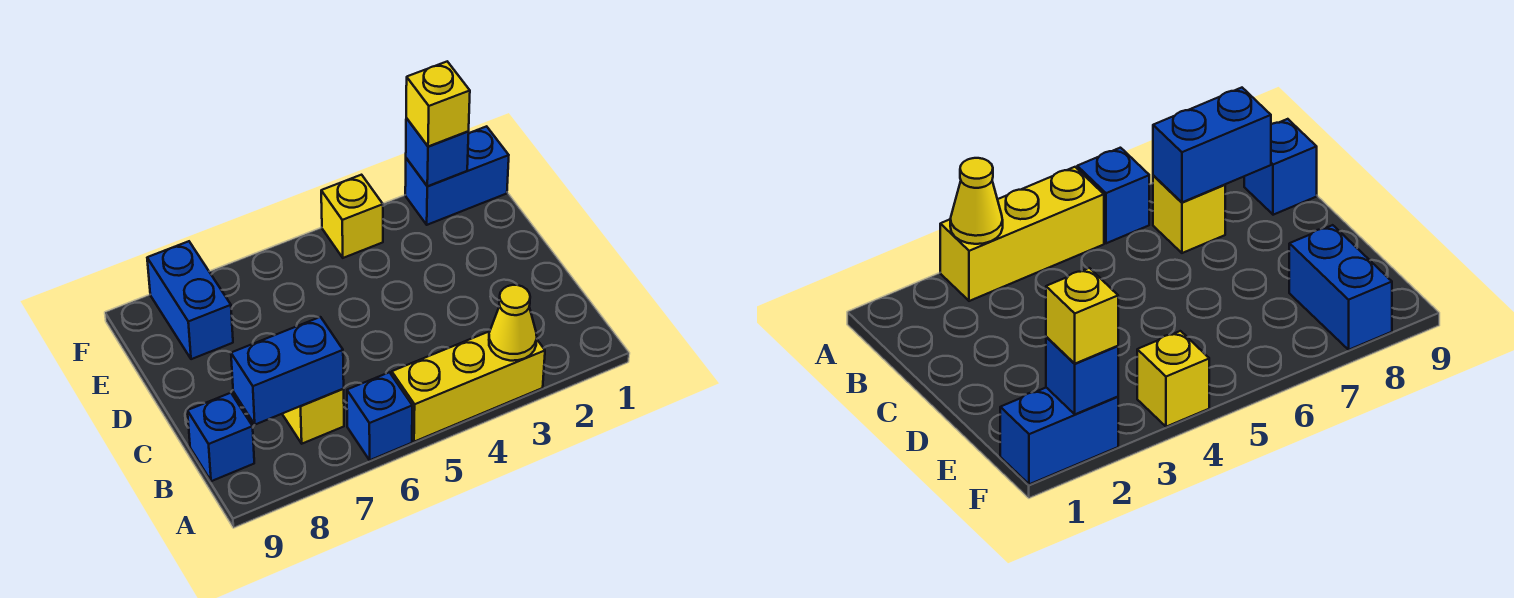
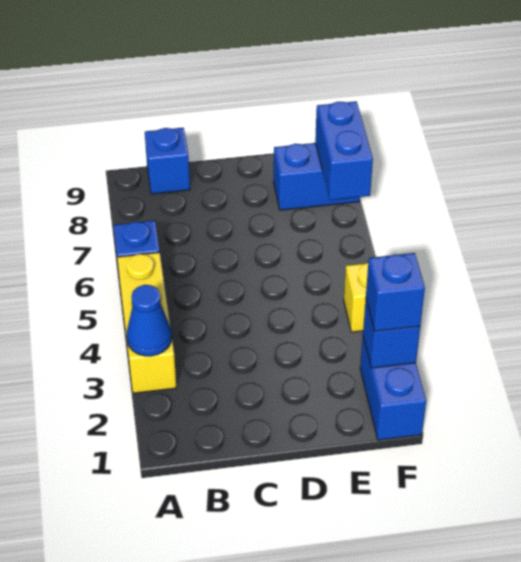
yellow 1x1 cone [489,285,537,361] -> blue 1x1 cone [127,285,172,356]
yellow 1x1 brick [283,389,344,444] -> none
blue 1x2 brick [231,317,344,425] -> blue 1x2 brick moved to [315,101,373,200]
yellow 1x1 brick [406,62,470,147] -> blue 1x1 brick [366,253,425,331]

